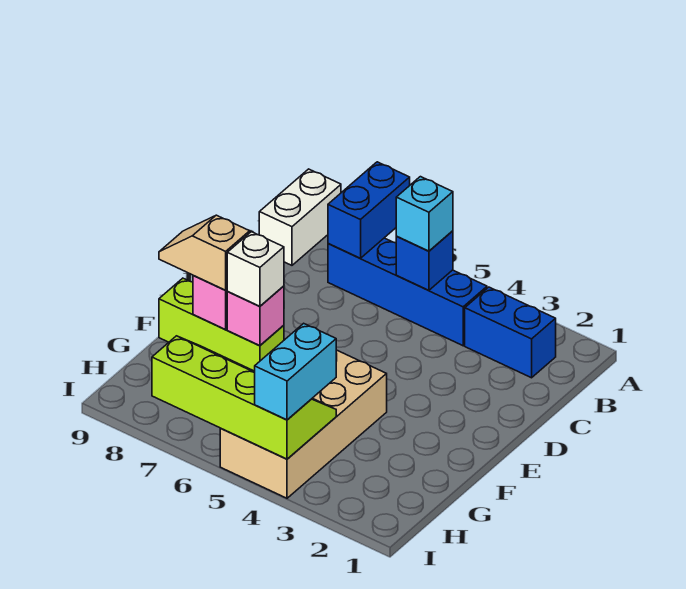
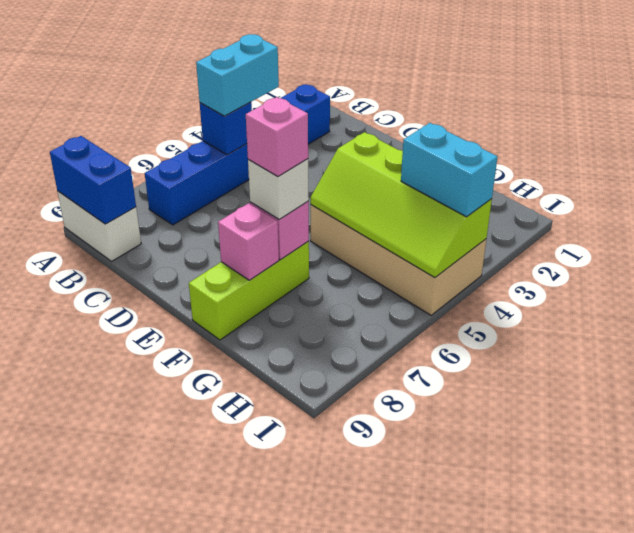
blue 1x2 brick [328,162,410,258] -> blue 1x2 brick moved to [50,136,136,224]
cyan 1x1 brick [396,177,453,251] -> cyan 1x2 brick [196,34,279,116]
none -> pink 1x1 brick [246,97,308,176]
tan 1x2 slope [159,215,250,290] -> none
lime 2x4 slope [152,336,336,459] -> lime 2x4 slope turned to [311,132,492,278]

